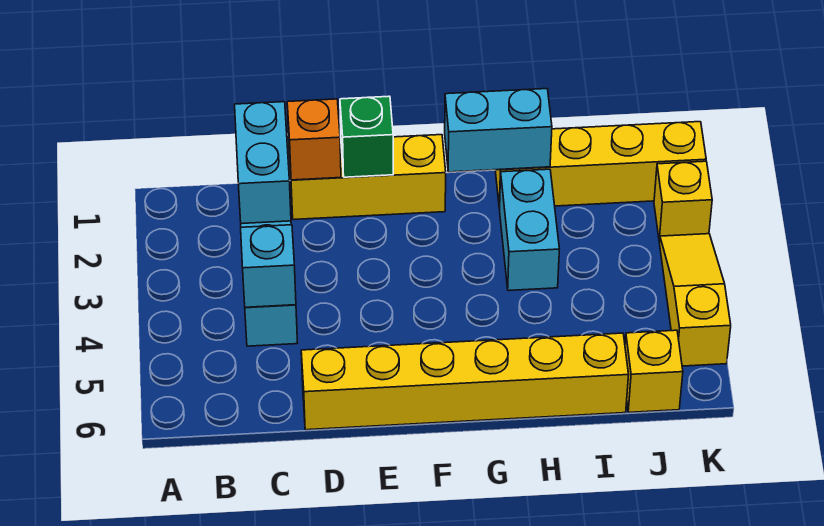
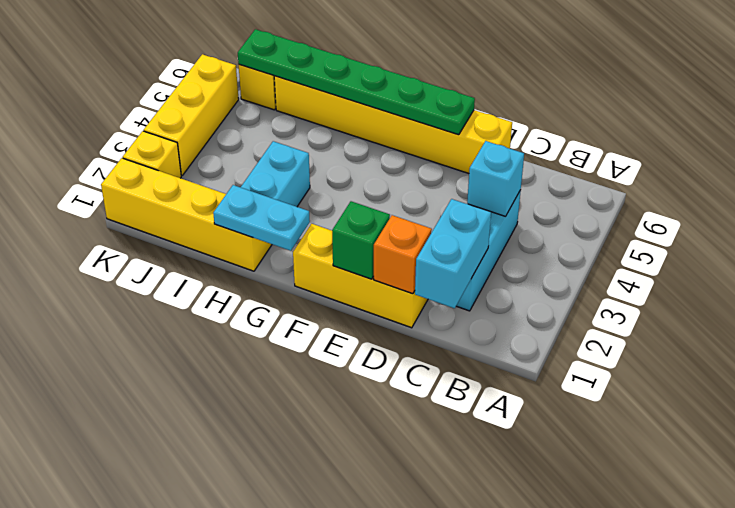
none -> green 1x6 plate [238,29,475,135]
cyan 1x2 brick [445,89,552,172] -> cyan 1x2 plate [213,185,310,251]
yellow 1x3 slope [659,234,731,366] -> yellow 1x3 brick [144,54,239,176]

